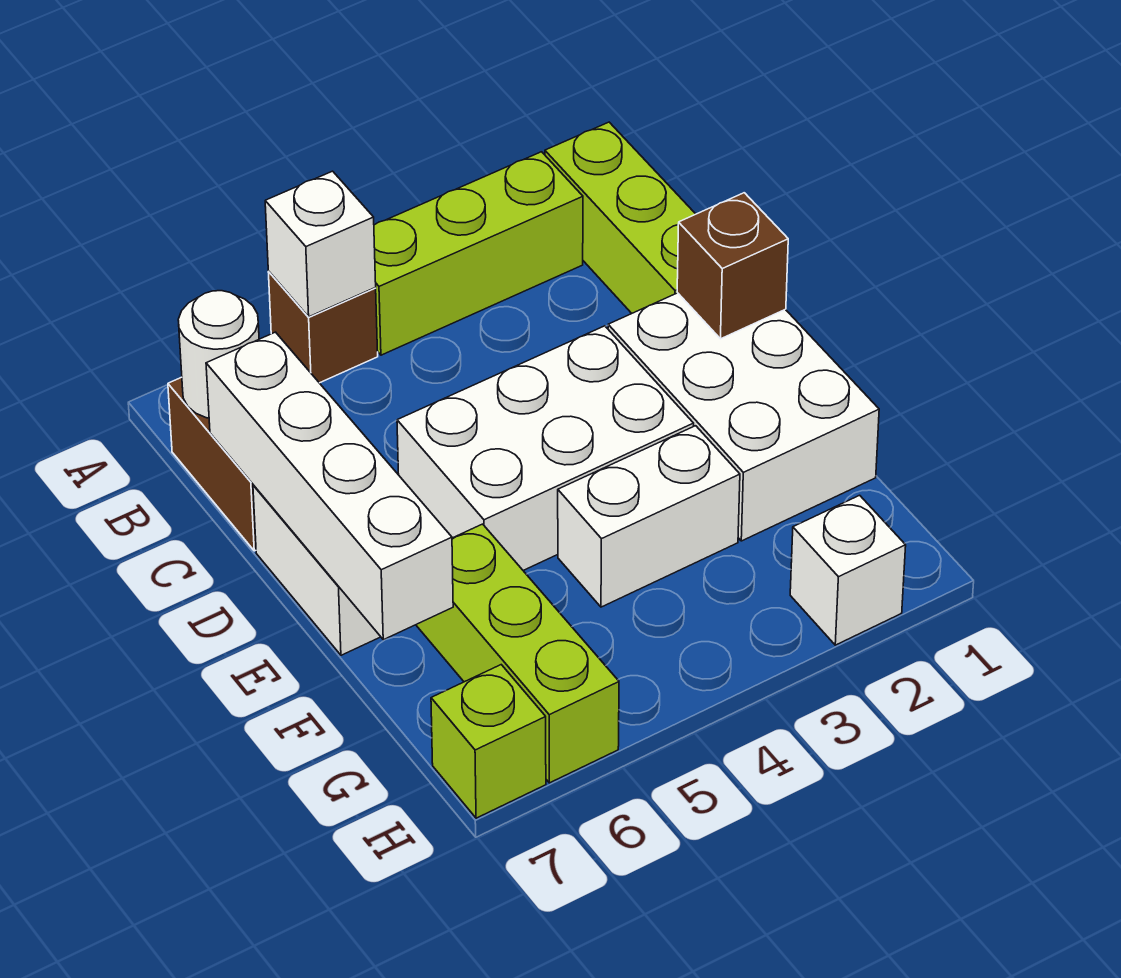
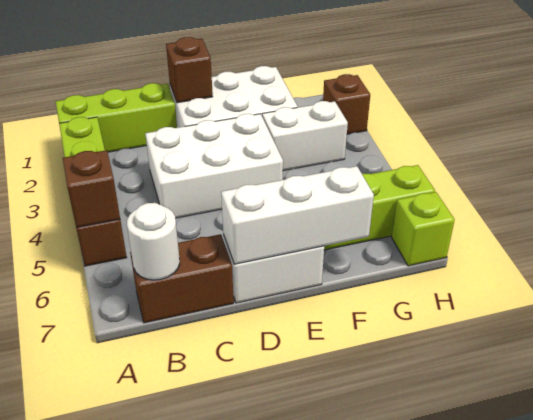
white 1x1 brick [265,171,376,317] -> brown 1x1 brick [63,150,120,228]
white 1x4 brick [206,332,453,640] -> white 1x3 brick [221,166,374,264]
white 2x3 brick [397,326,694,570] -> white 2x3 brick turned to [145,114,283,218]
white 1x2 brick [558,426,740,607] -> white 1x2 brick turned to [262,101,348,171]
white 1x1 brick [790,495,906,645] -> brown 1x1 brick [323,74,370,134]

